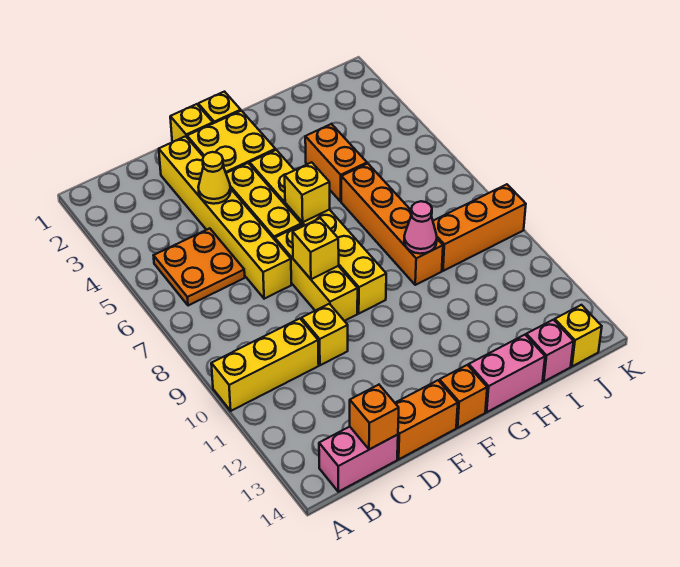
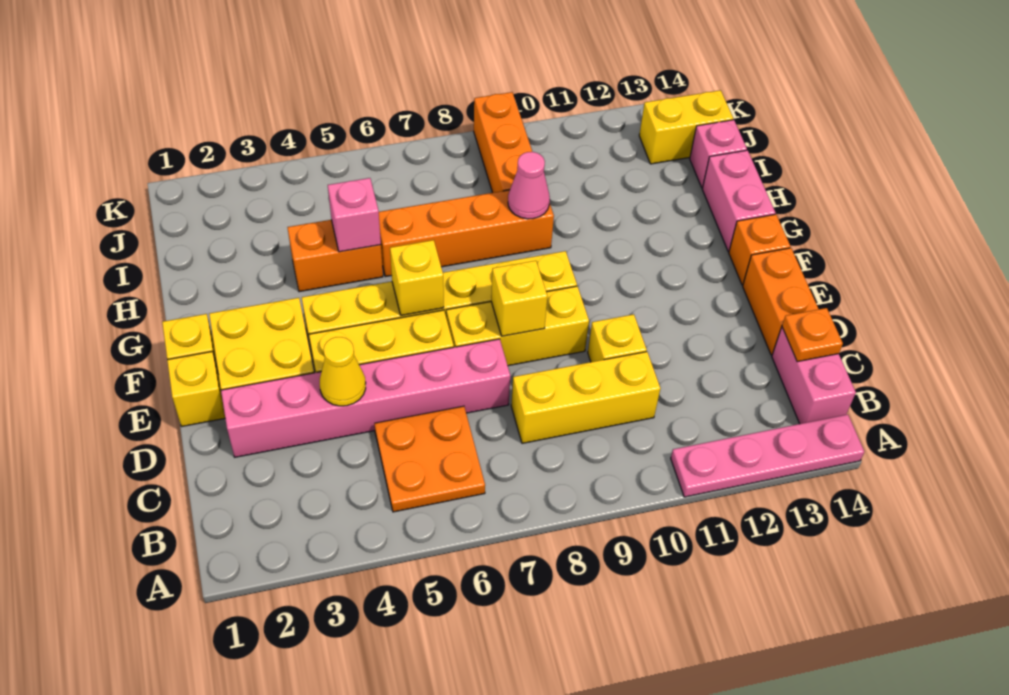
yellow 1x3 brick [211,319,319,411] -> yellow 1x3 brick turned to [511,352,660,443]
none -> pink 1x4 plate [671,414,864,497]
orange 1x1 brick [350,385,399,449] -> orange 1x1 plate [782,308,843,362]
yellow 1x6 brick [159,136,292,299] -> pink 1x6 brick [221,339,510,457]
none -> pink 1x1 brick [328,178,381,252]
yellow 1x1 brick [555,305,602,366] -> yellow 1x2 brick [639,90,733,164]

